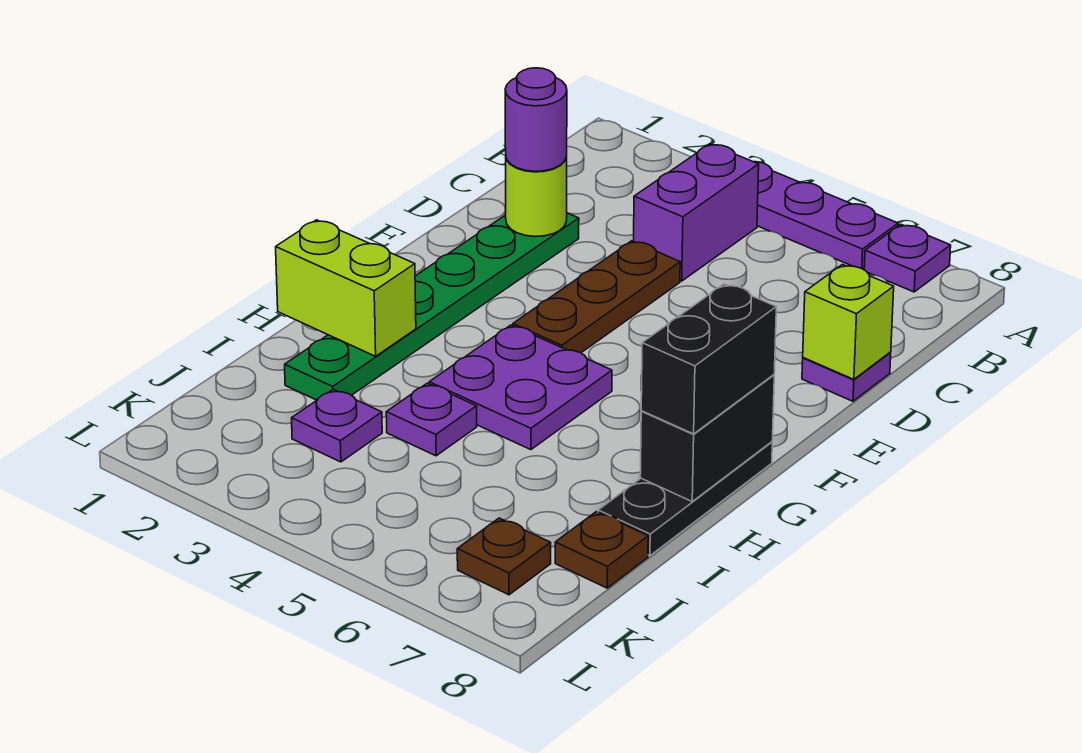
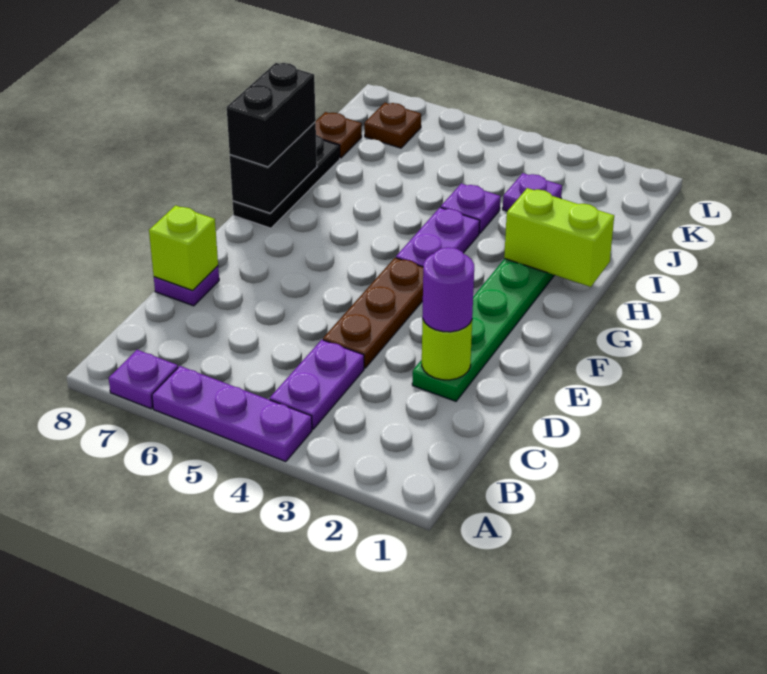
purple 1x2 brick [634,144,759,281] -> purple 1x2 plate [270,340,364,429]
purple 2x2 plate [429,325,612,450] -> purple 1x2 plate [396,207,480,267]

